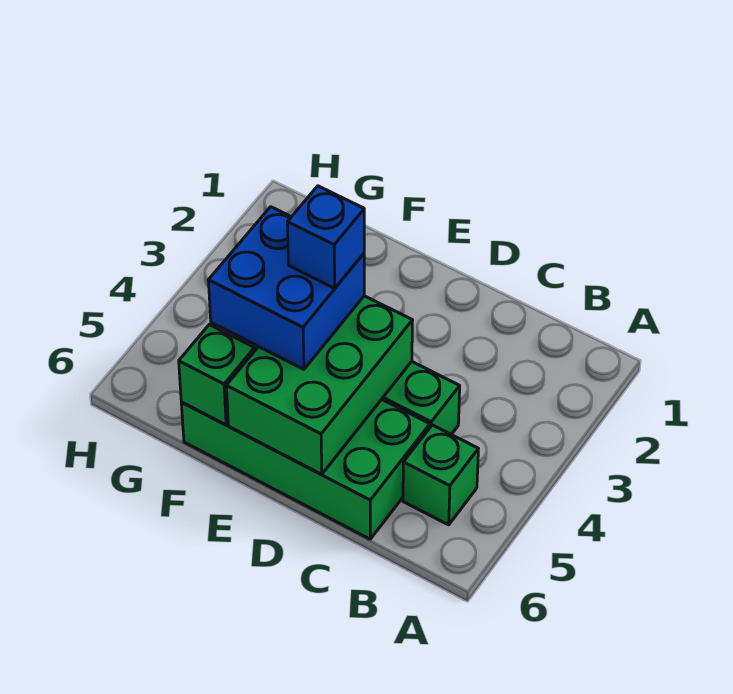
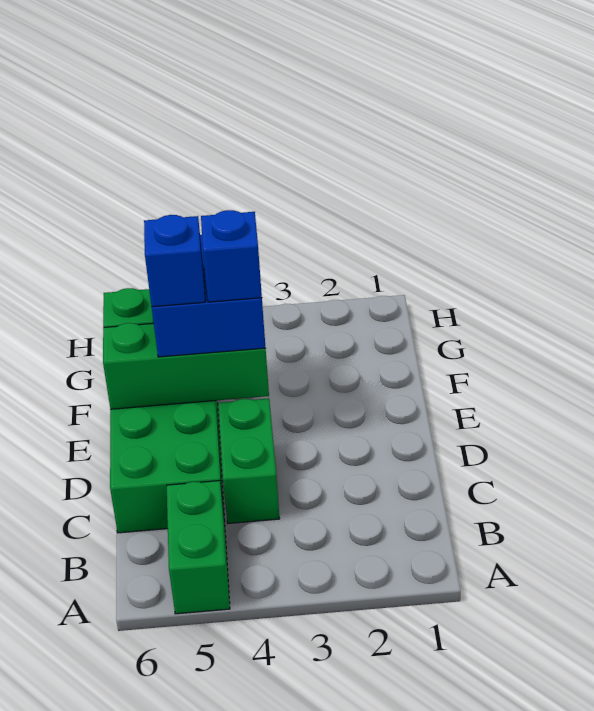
green 1x1 brick [403,425,478,525] -> green 1x2 brick [167,481,230,614]
green 2x3 brick [227,296,413,474] -> green 1x3 brick [103,323,269,409]
none -> blue 1x1 brick [144,215,205,307]

